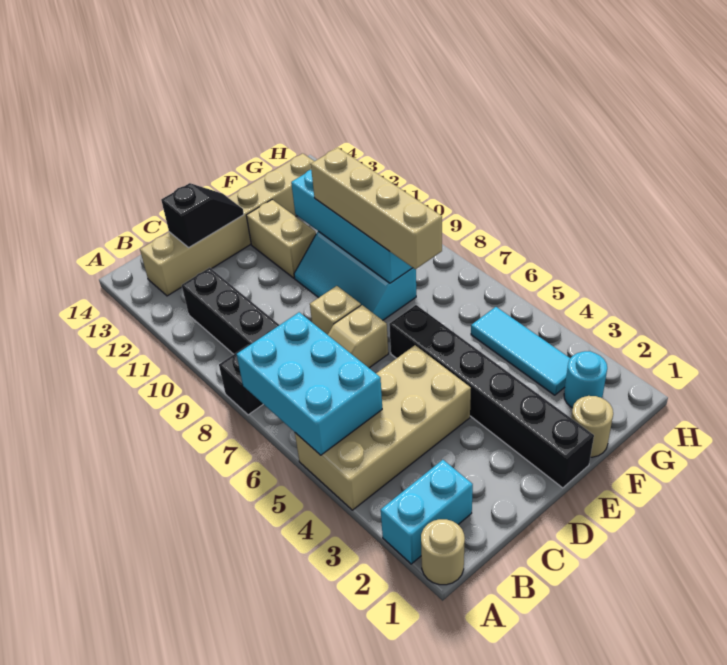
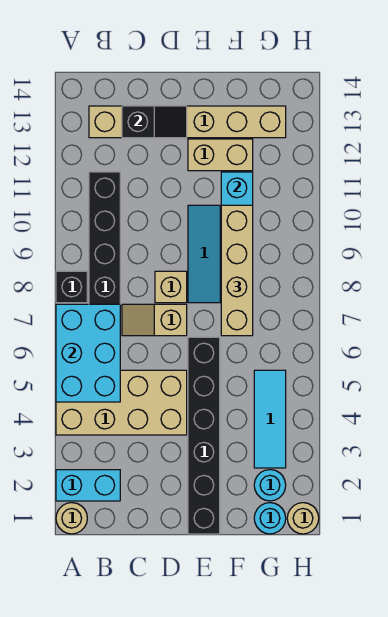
tan 1x2 brick [246,200,316,278] -> tan 1x2 brick turned to [188,139,253,171]
tan 1x1 round brick [571,396,613,457] -> tan 1x1 round brick moved to [287,503,319,534]
none -> cyan 1x1 round brick [254,503,286,534]

